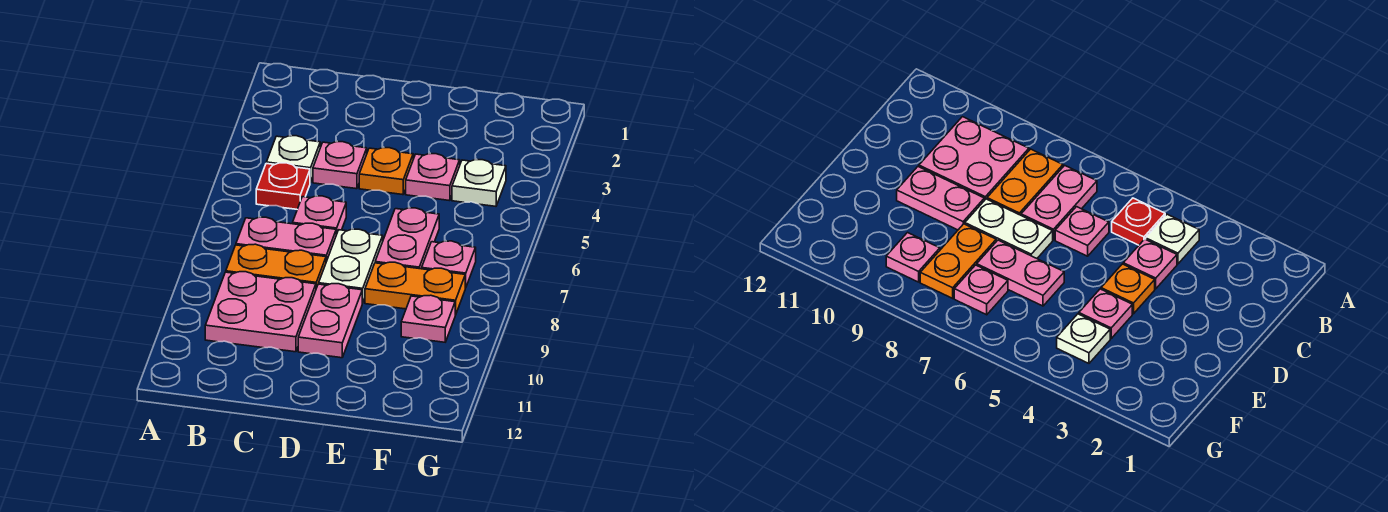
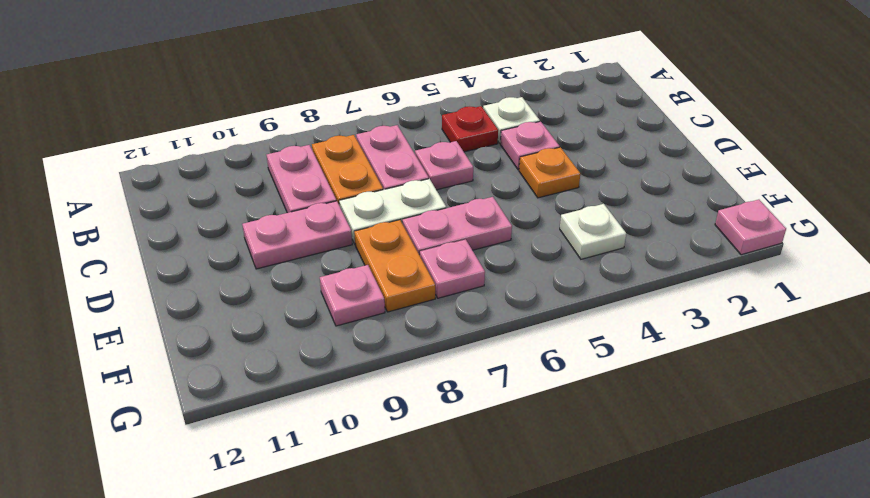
pink 2x2 plate [205,272,316,352] -> pink 1x2 plate [267,145,336,213]
pink 1x1 plate [406,154,460,201] -> pink 1x1 plate moved to [715,200,786,255]

